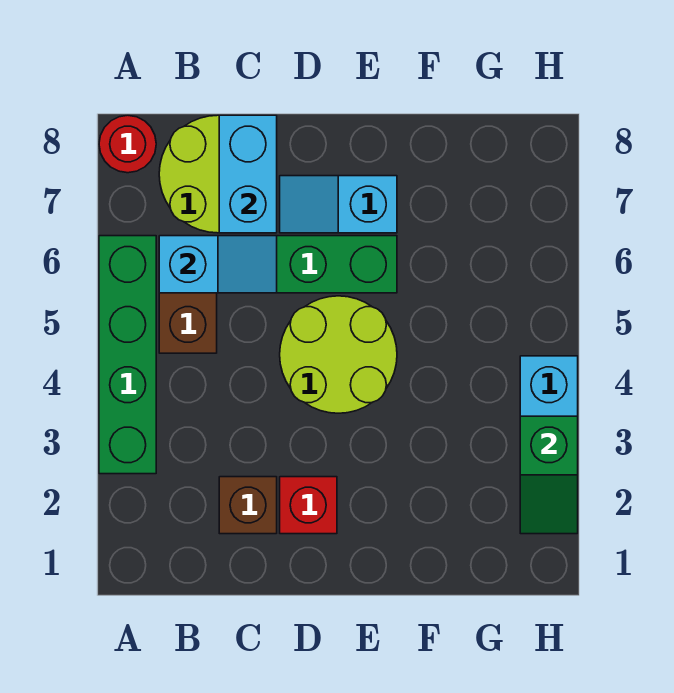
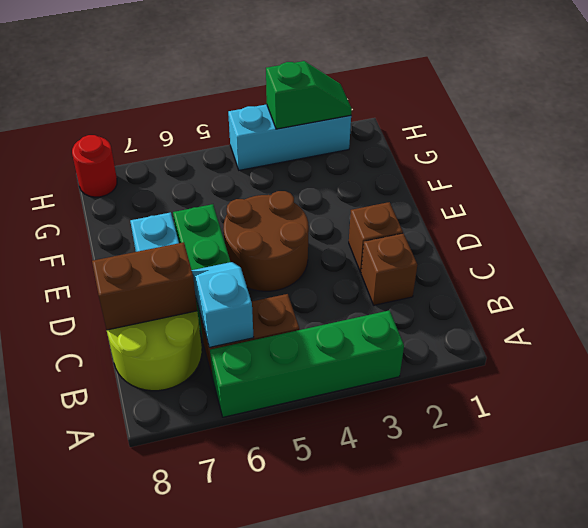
red 1x1 round brick [99,115,156,173] -> red 1x1 round brick moved to [72,135,117,197]
cyan 1x2 brick [219,115,277,233] -> brown 1x2 brick [92,242,197,330]
red 1x1 brick [280,477,337,534] -> brown 1x1 brick [349,202,403,272]
lime 2x2 round brick [280,296,397,413] -> brown 2x2 round brick [223,191,309,291]

